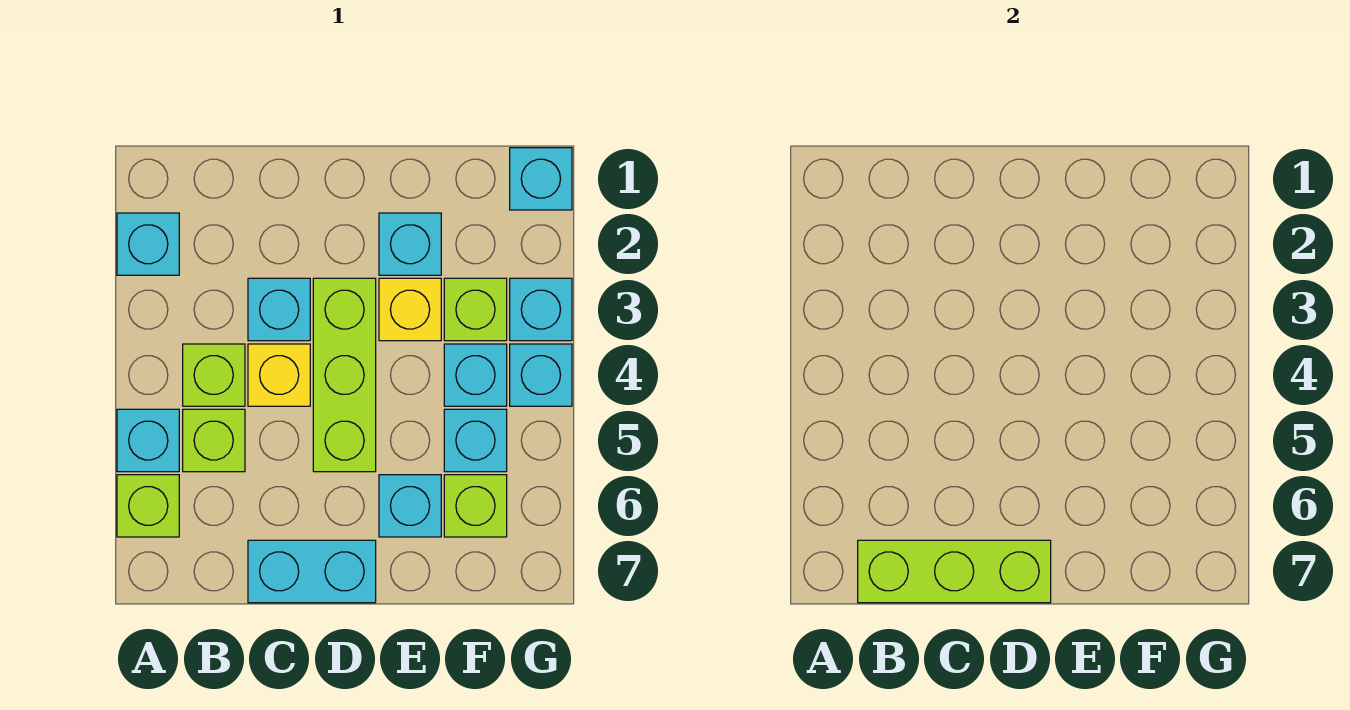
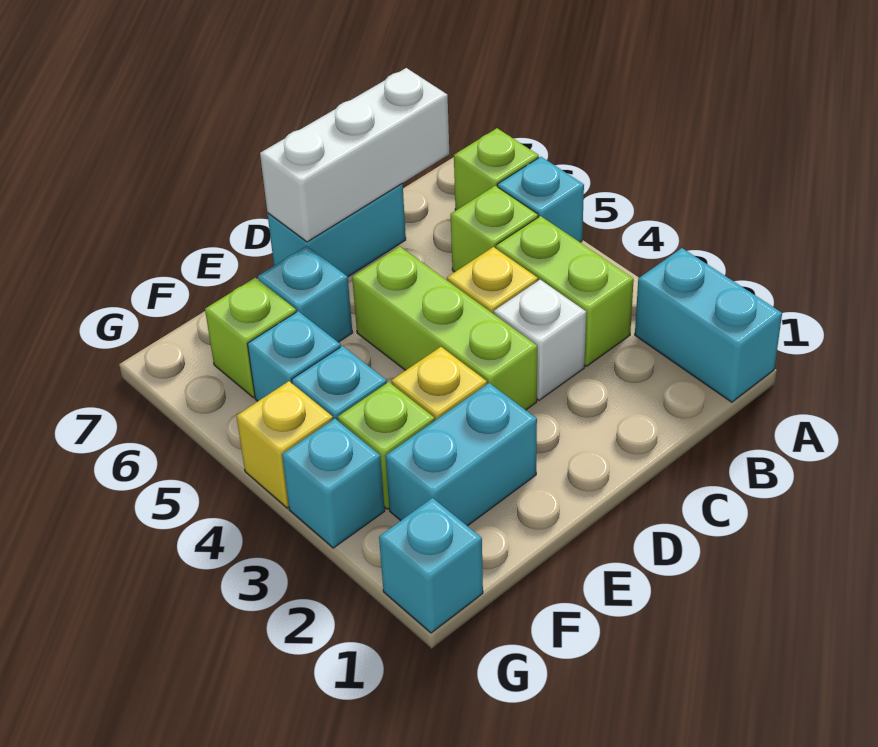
cyan 1x1 brick [117,213,179,275] -> cyan 1x2 brick [635,248,782,402]
lime 1x1 brick [183,344,245,406] -> lime 1x2 brick [496,216,634,366]
lime 1x3 brick [858,540,1051,603] -> white 1x3 brick [260,68,449,242]
cyan 1x1 brick [248,278,310,341] -> white 1x1 brick [494,280,586,400]
cyan 1x1 brick [379,213,441,275] -> cyan 1x2 brick [385,383,537,526]
cyan 1x1 brick [510,344,572,406] -> yellow 1x1 brick [236,381,333,508]

